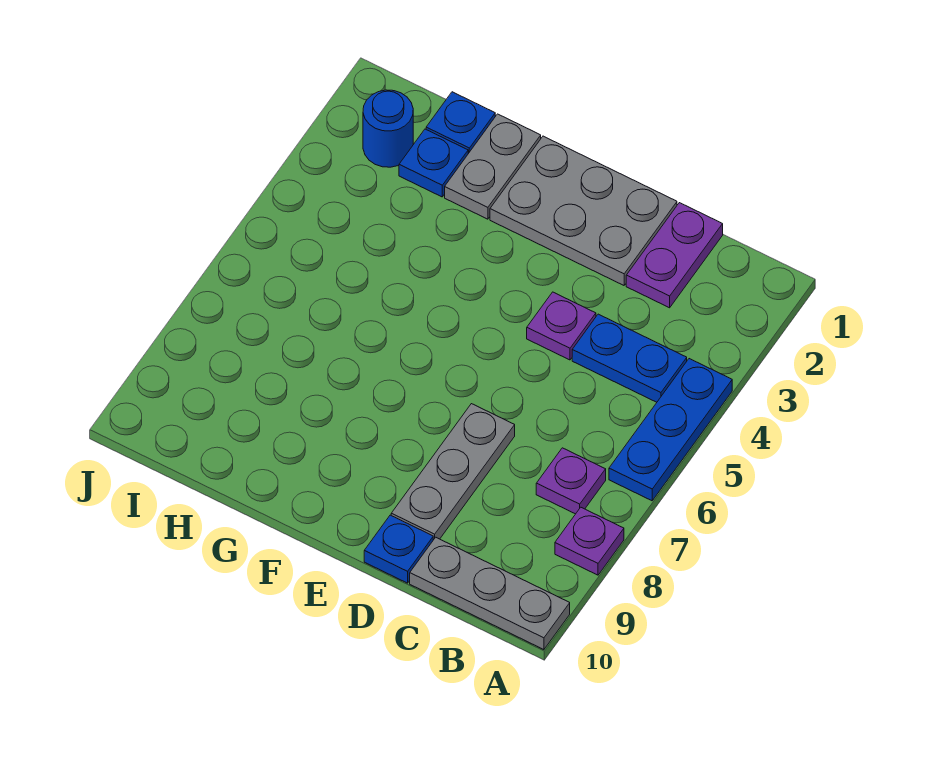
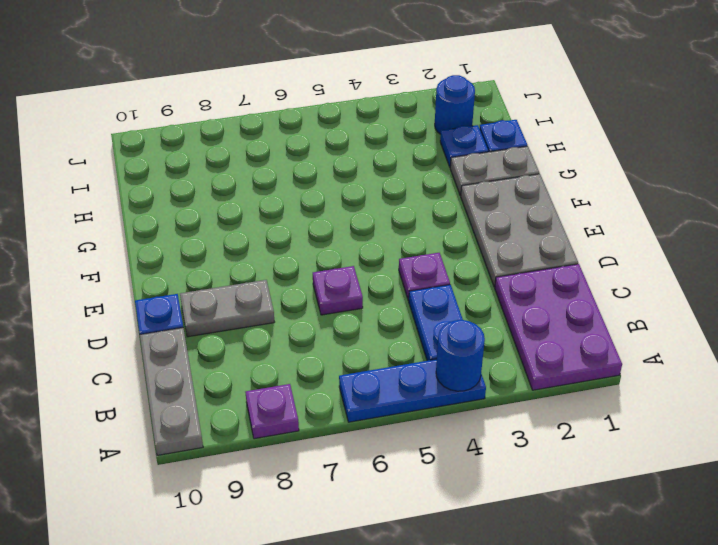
none -> blue 1x1 round brick [436,320,485,391]
purple 1x1 plate [536,448,606,514] -> purple 1x1 plate moved to [313,266,363,315]
purple 1x2 plate [626,203,723,308] -> purple 2x3 plate [495,264,622,390]
grey 1x3 plate [391,404,515,540] -> grey 1x2 plate [180,280,274,337]

